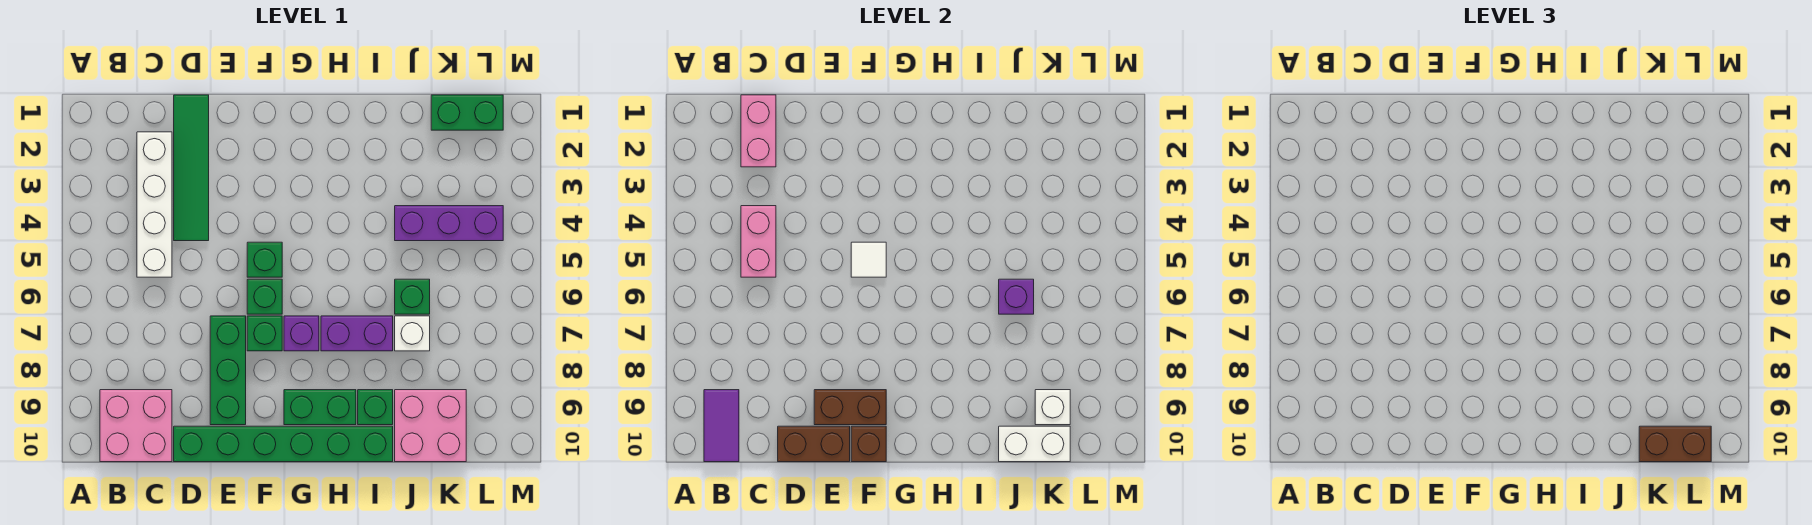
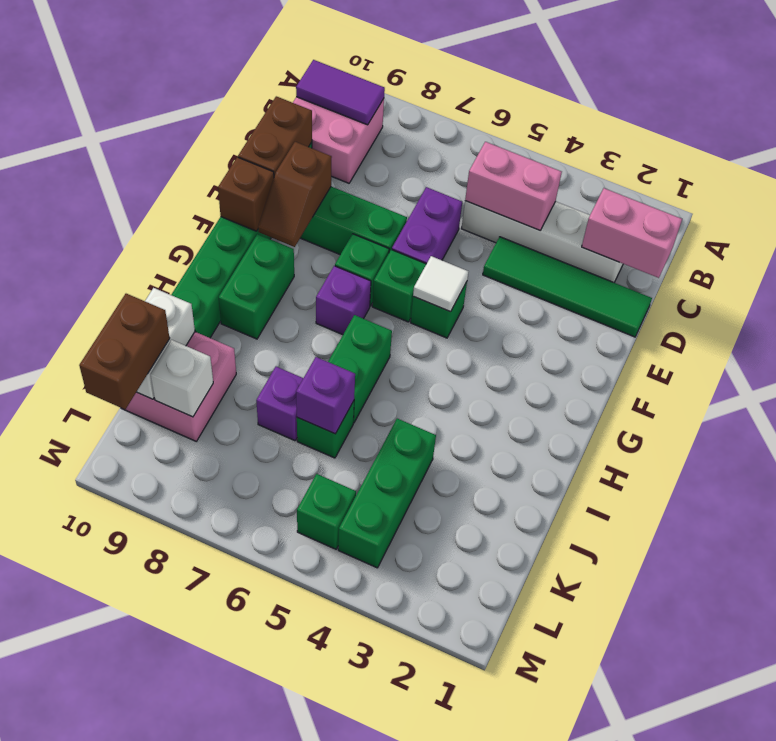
brown 1x2 brick [814,390,886,425] -> brown 1x2 slope [258,142,332,247]
purple 1x2 brick [321,316,393,351] -> purple 1x2 brick moved to [392,187,462,264]
green 1x1 brick [358,390,393,425] -> green 1x1 brick moved to [297,474,356,549]
purple 1x3 brick [395,206,503,241] -> green 1x3 brick [338,419,436,568]
white 1x1 brick [395,316,430,351] -> purple 1x1 brick [256,367,303,441]
green 1x2 brick [431,95,503,130] -> green 1x2 brick moved to [328,315,392,423]

